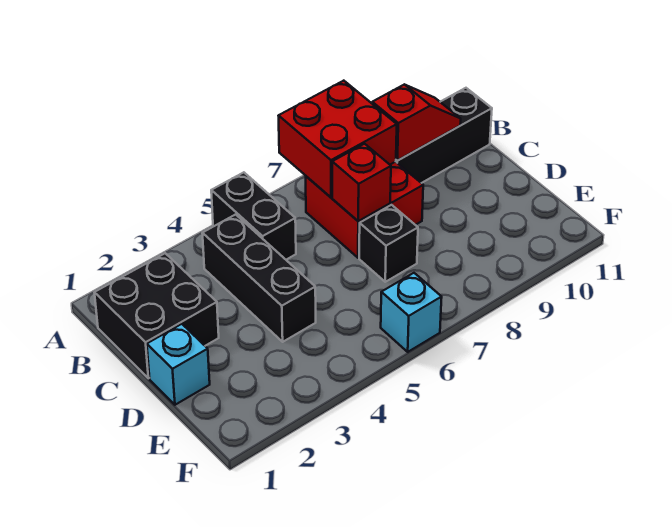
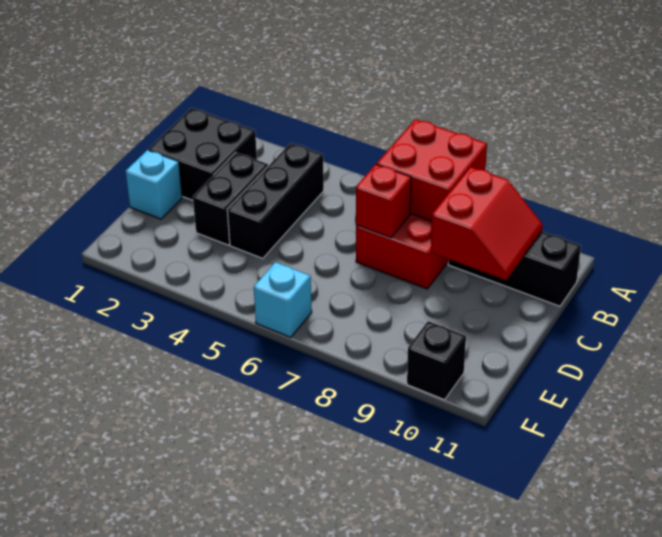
black 1x2 brick [211,172,296,260] -> black 1x2 brick moved to [193,153,268,245]
red 1x2 slope [372,84,461,161] -> red 2x2 slope [431,167,543,280]
black 1x1 brick [359,205,418,282] -> black 1x1 brick moved to [407,321,466,400]

